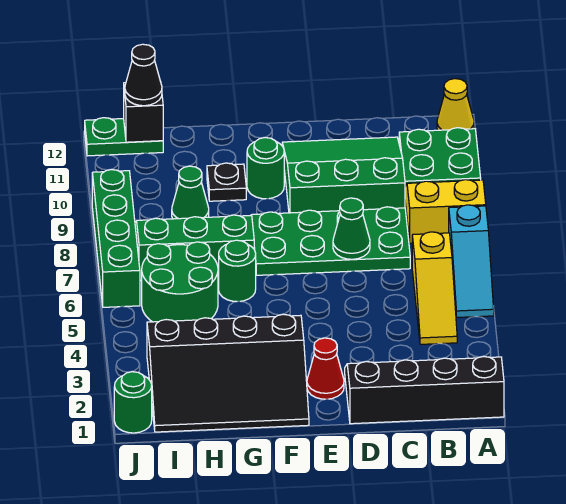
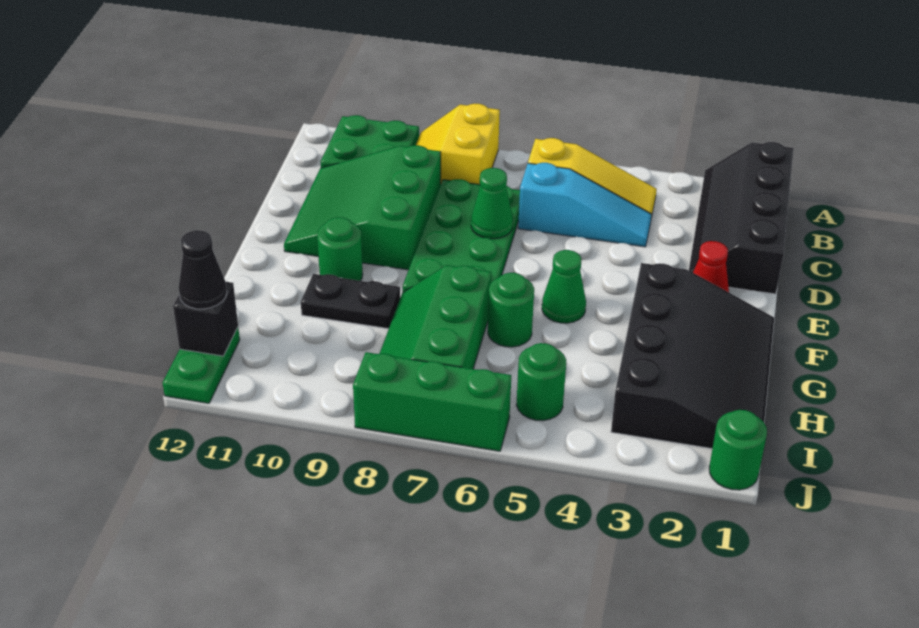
cyan 1x3 slope [449,205,494,317] -> cyan 1x3 slope moved to [518,163,652,247]
yellow 1x1 cone [437,79,474,130] -> none
black 1x1 plate [207,163,246,201] -> black 1x2 plate [301,274,400,329]
green 2x2 round brick [142,242,218,322] -> green 1x1 round brick [516,343,566,421]
green 1x1 cone [172,166,209,219] -> green 1x1 cone moved to [542,250,586,323]
green 1x4 brick [92,170,140,307] -> green 1x3 brick [353,352,511,451]

